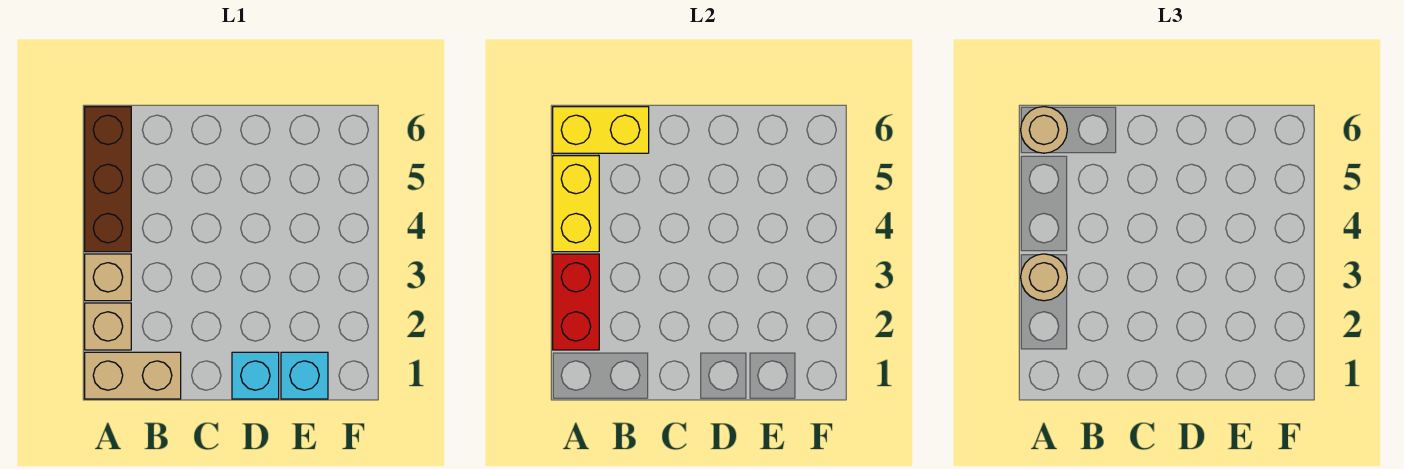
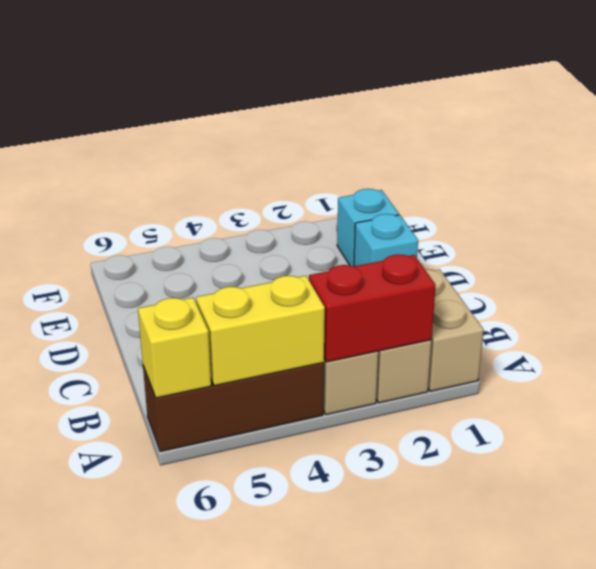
tan 1x1 round brick [1021,254,1067,301] -> none
yellow 1x2 brick [553,107,649,153] -> yellow 1x1 brick [138,298,211,398]
tan 1x1 round brick [1021,107,1067,153] -> none

